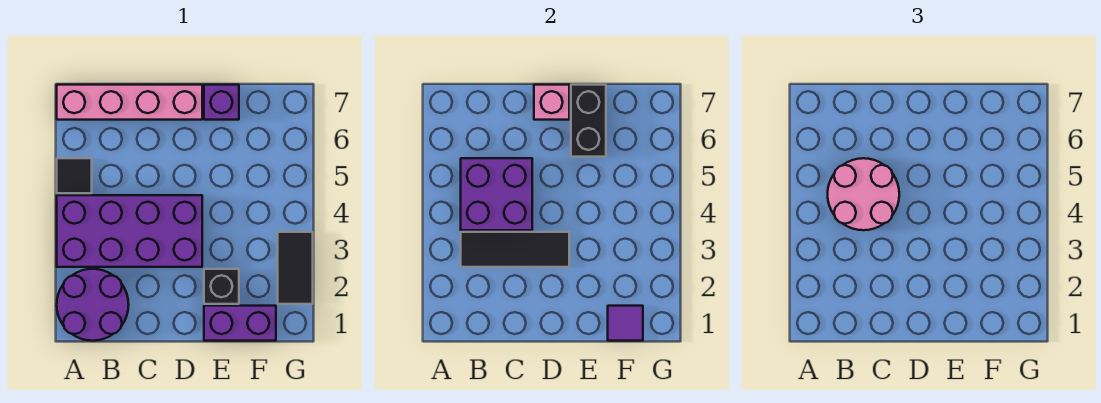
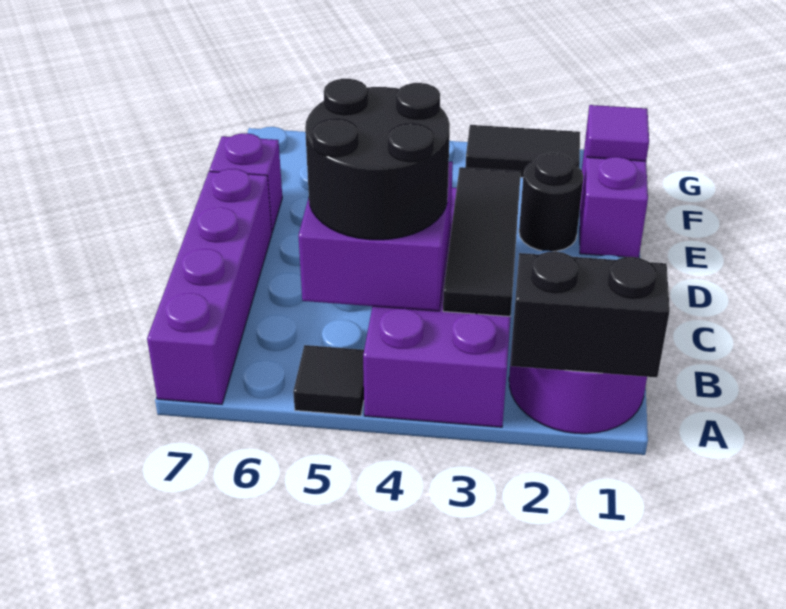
pink 1x4 brick [57,85,202,120] -> purple 1x4 brick [147,169,272,404]
pink 2x2 round brick [828,158,899,230] -> black 2x2 round brick [305,79,450,240]
pink 1x1 brick [534,85,569,120] -> none
black 1x1 brick [204,269,239,304] -> black 1x1 round brick [519,153,584,251]
black 1x2 brick [571,85,606,157] -> black 1x2 brick moved to [511,251,670,377]

